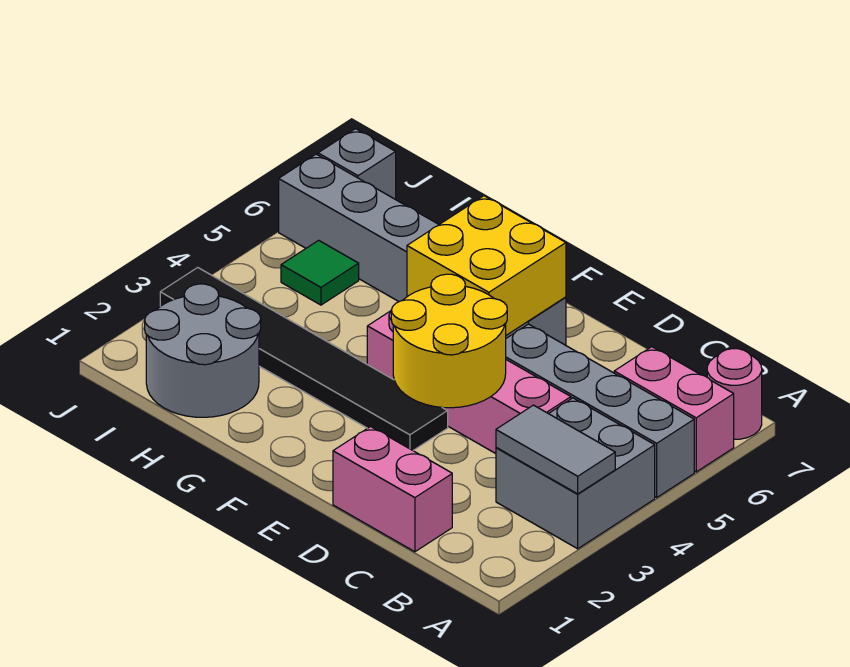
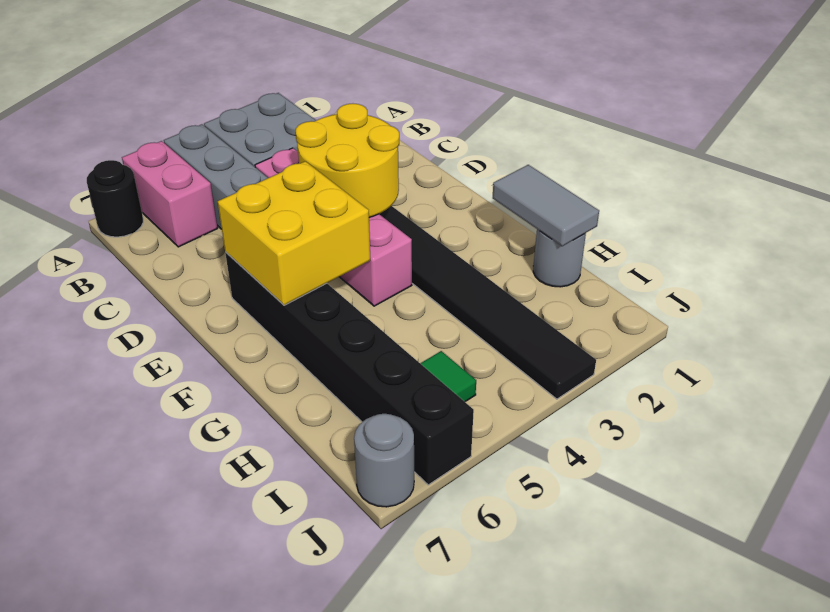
grey 1x2 tile [496,405,615,494] -> grey 1x2 tile moved to [493,165,599,246]
pink 1x1 round brick [707,349,762,439] -> black 1x1 round brick [87,160,143,237]
pink 1x2 brick [333,427,452,552] -> none
grey 1x6 brick [279,154,566,345] -> black 1x6 brick [225,252,474,485]
grey 2x2 round brick [145,284,261,417] -> grey 1x1 round brick [533,229,586,287]
grey 1x1 brick [318,129,396,199] -> grey 1x1 round brick [354,414,414,507]

